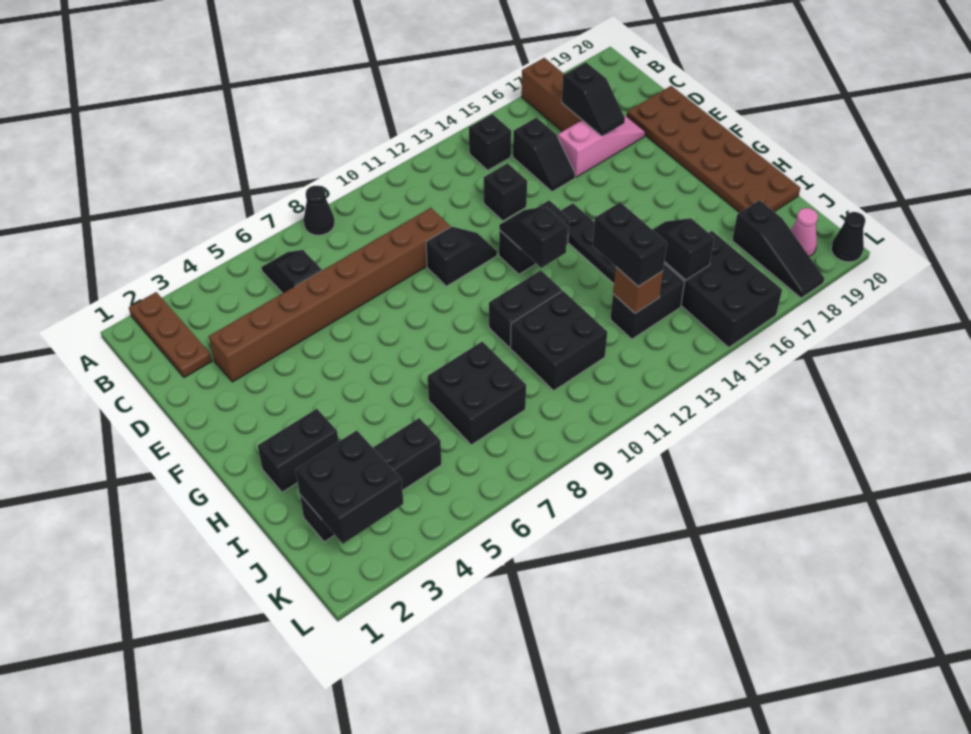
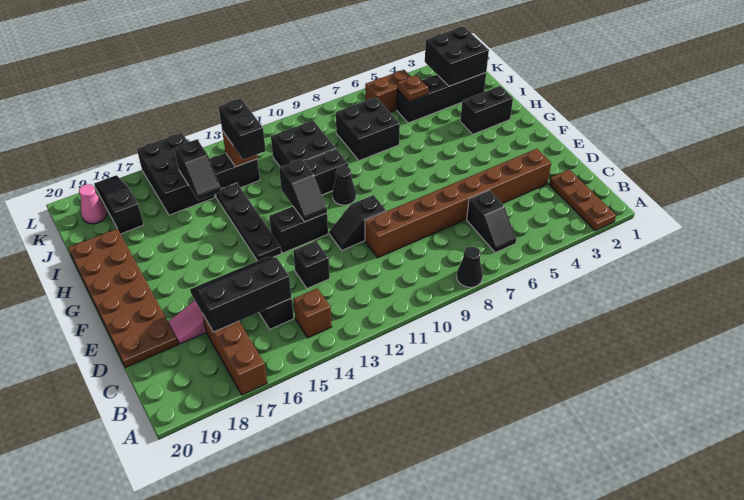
black 1x1 brick [469,114,511,170] -> brown 1x1 brick [293,288,332,338]
black 1x2 slope [562,62,625,136] -> black 2x3 slope [190,257,291,332]
none -> brown 1x1 plate [397,75,428,101]
none -> brown 1x2 brick [365,70,410,112]
black 1x1 cone [831,212,865,262] -> black 1x1 cone moved to [332,166,356,205]

